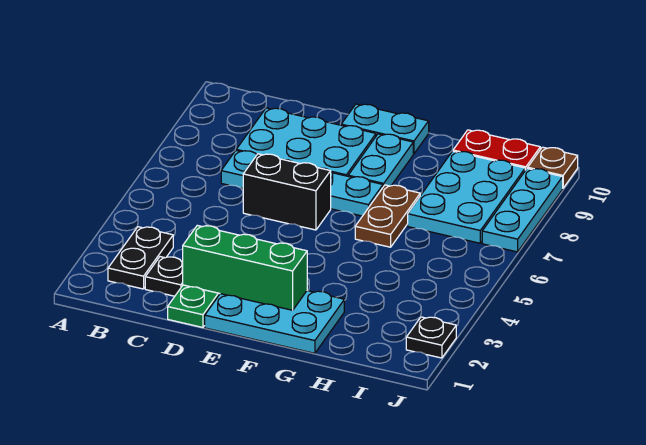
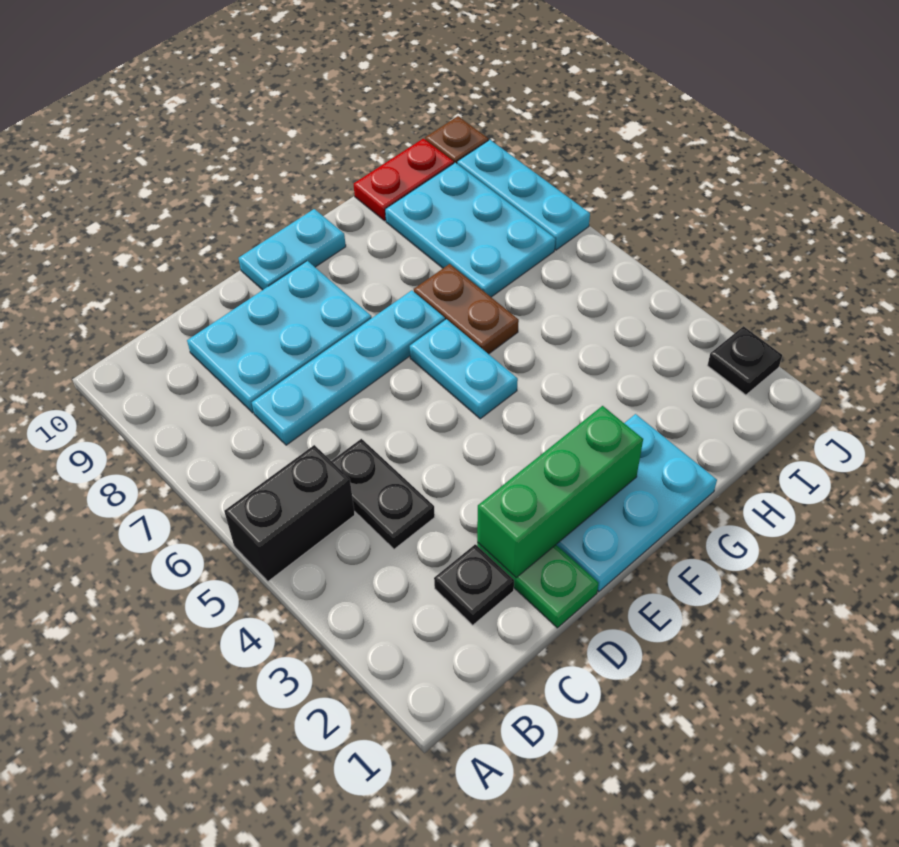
black 1x2 plate [108,227,173,289] -> black 1x2 plate moved to [332,439,435,549]
black 1x2 brick [243,154,331,230] -> black 1x2 brick moved to [224,445,355,581]
cyan 1x2 plate [348,134,413,187] -> cyan 1x2 plate moved to [410,319,518,419]

